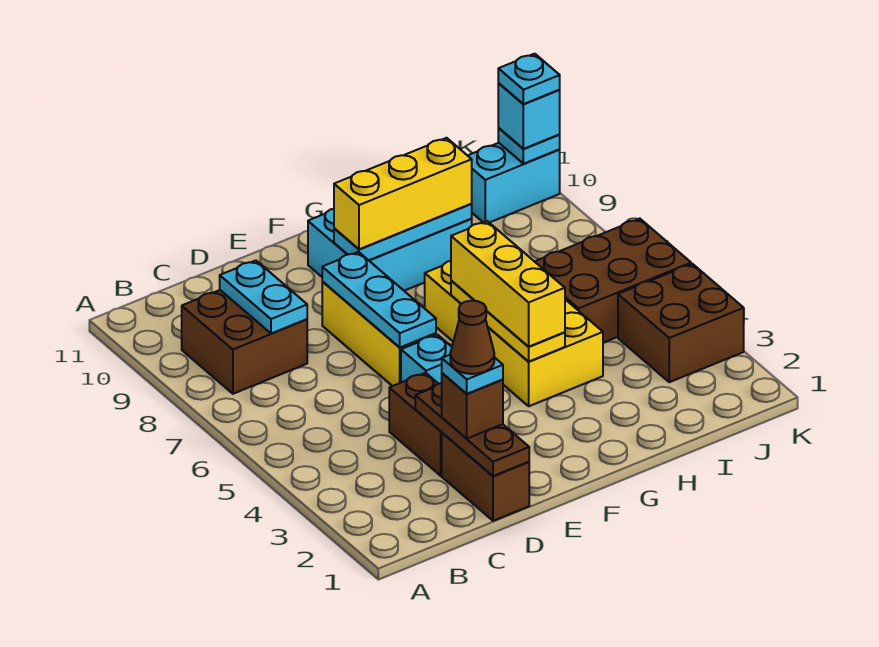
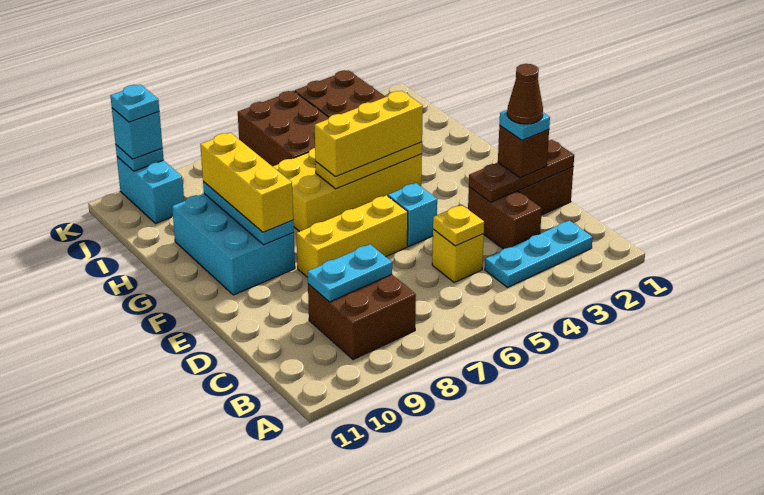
none -> yellow 1x1 brick [432,230,484,282]
none -> yellow 1x1 plate [433,205,484,246]
brown 1x2 brick [389,373,442,476] -> brown 1x2 brick turned to [468,187,542,249]
cyan 1x3 plate [322,252,436,347] -> cyan 1x3 plate moved to [485,220,593,287]

